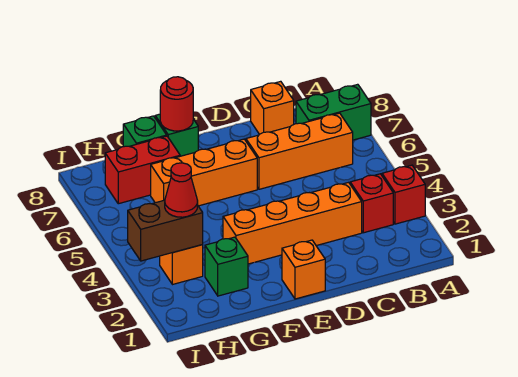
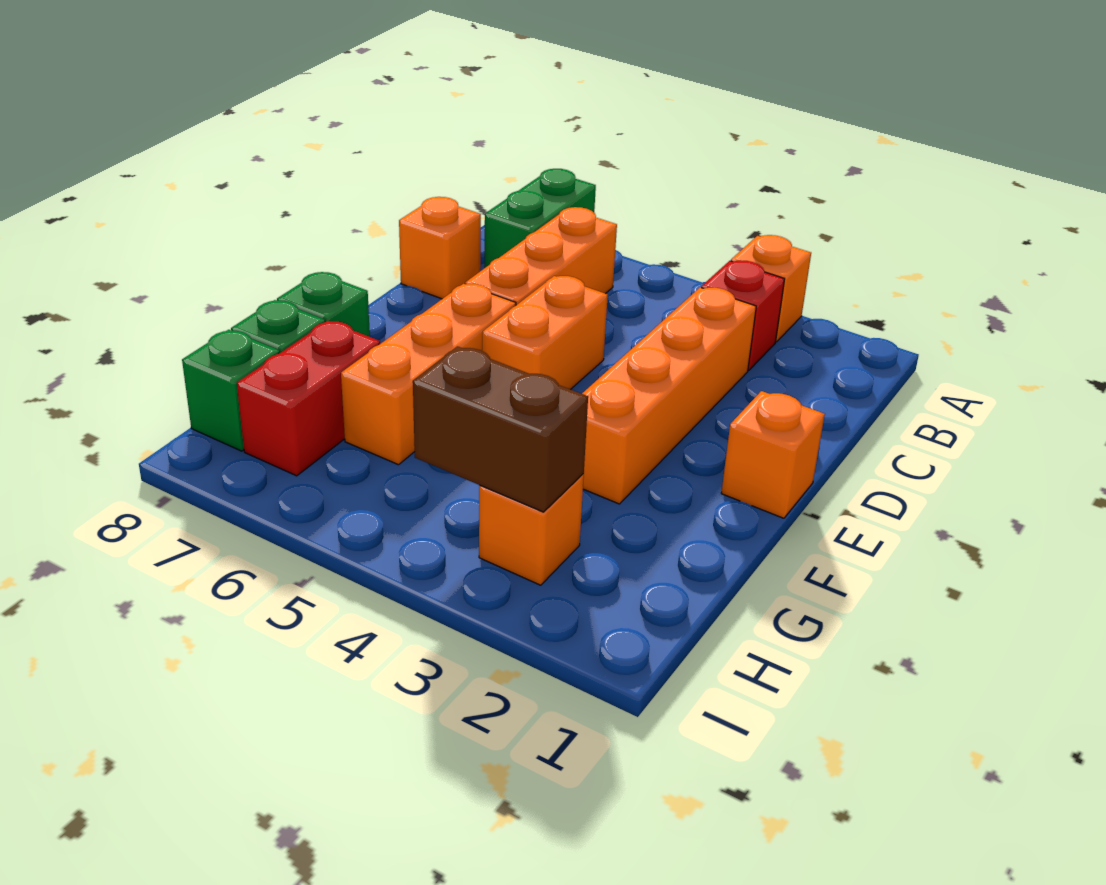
red 1x1 brick [382,165,425,224] -> orange 1x1 brick [731,235,811,342]
none -> orange 1x2 brick [482,276,608,389]
red 1x1 round brick [160,77,193,131] -> none
green 1x1 brick [205,237,248,296] -> green 1x1 brick moved to [182,330,280,451]
brown 1x2 brick [128,200,203,261] -> brown 1x2 brick turned to [413,346,588,512]
red 1x1 cone [165,163,198,217] -> none

